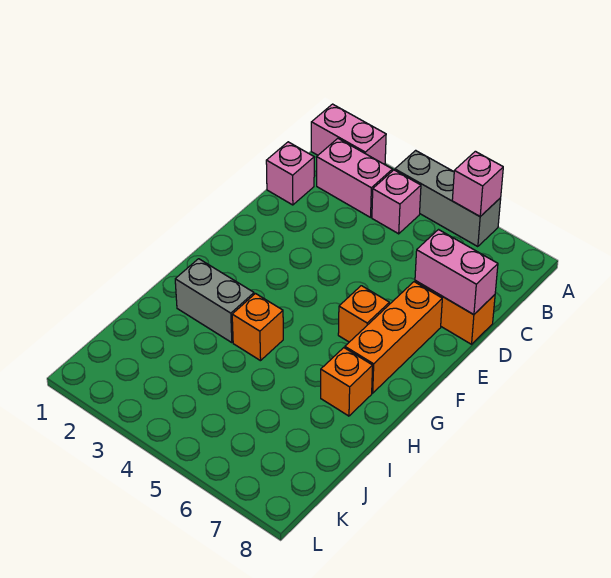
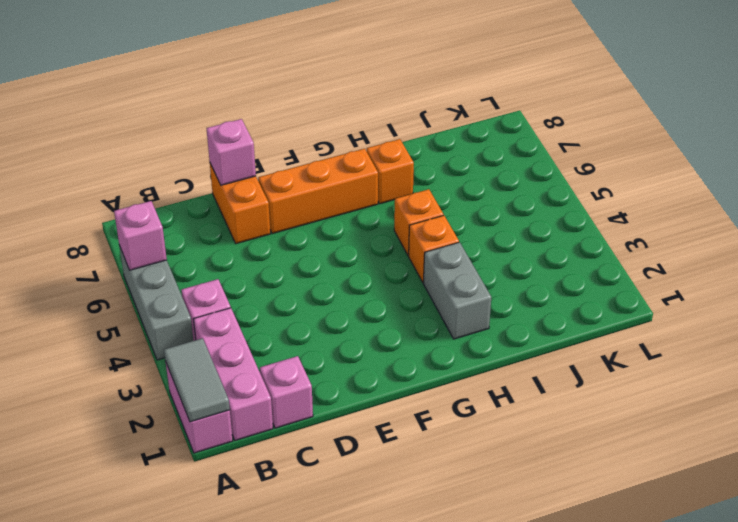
none -> grey 1x2 tile [164,338,230,422]
pink 1x2 brick [317,139,392,217] -> pink 1x3 brick [194,308,273,440]
pink 1x2 brick [415,230,498,315] -> pink 1x1 brick [207,119,256,185]
orange 1x1 brick [338,286,389,342] -> orange 1x1 brick moved to [394,189,444,256]

